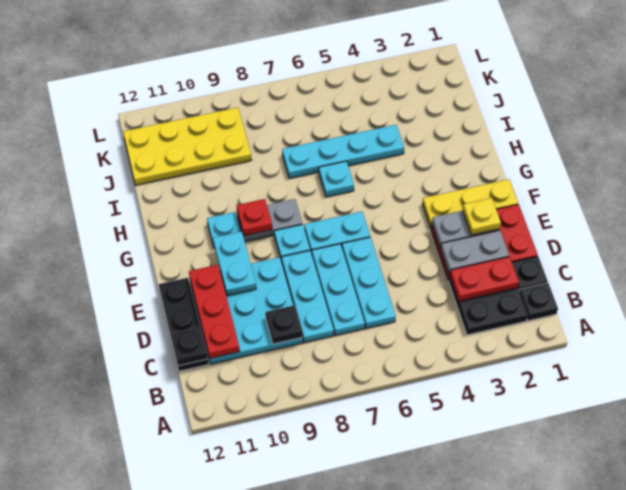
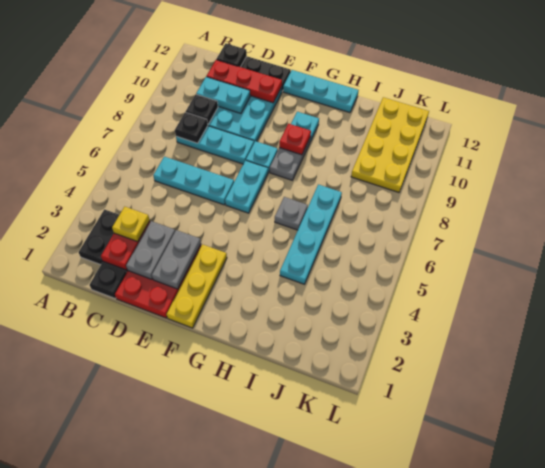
black 1x1 plate [519,283,558,321] -> black 1x1 plate moved to [175,112,208,143]
cyan 1x3 plate [312,244,365,335] -> cyan 1x3 plate moved to [283,70,359,113]
yellow 1x1 plate [463,198,501,235] -> yellow 1x1 plate moved to [112,207,150,242]
cyan 1x2 plate [213,231,256,296] -> cyan 1x2 plate moved to [196,77,250,113]
cyan 1x1 plate [319,161,354,197] -> grey 1x1 plate [275,197,308,230]

